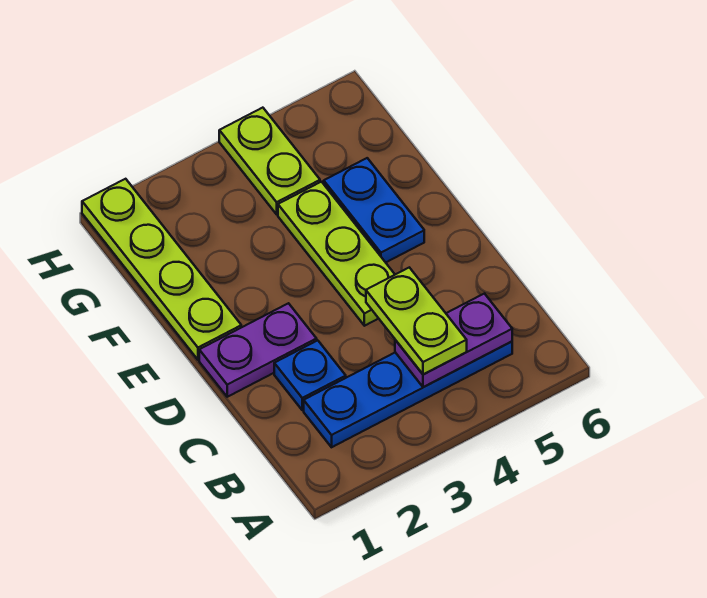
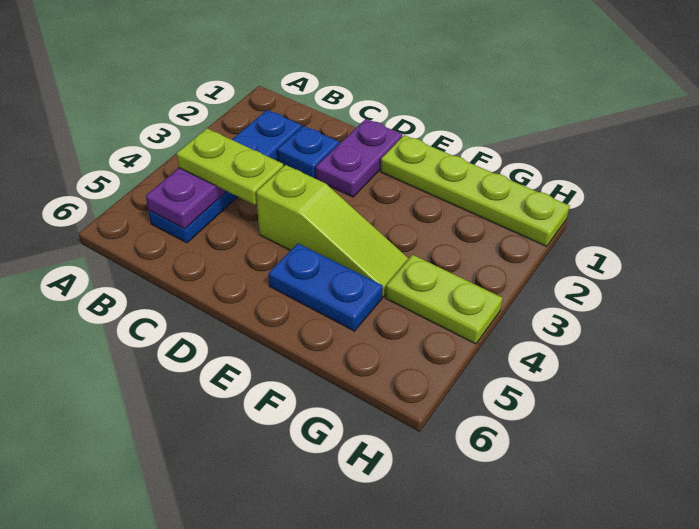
lime 1x3 plate [278,182,395,326] -> lime 1x3 slope [256,165,409,297]

